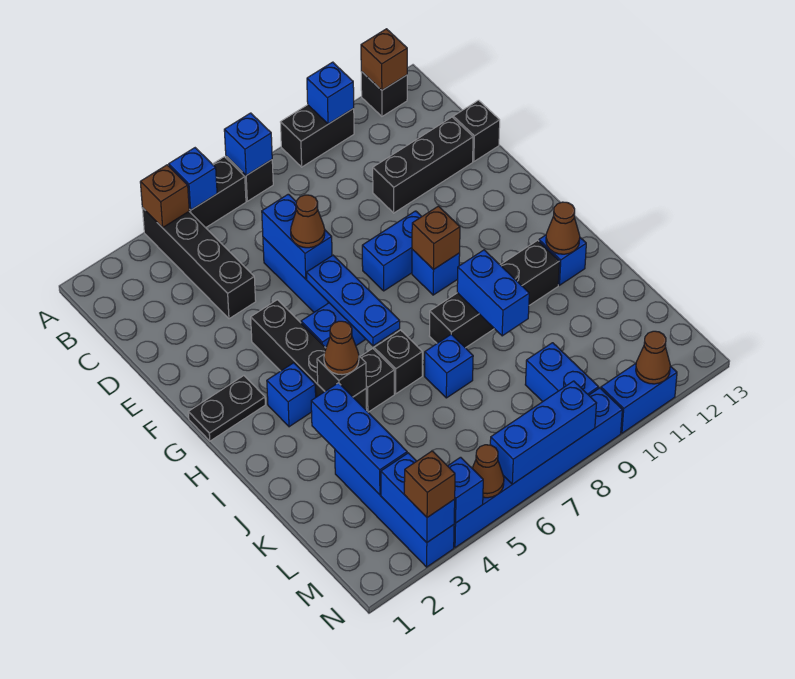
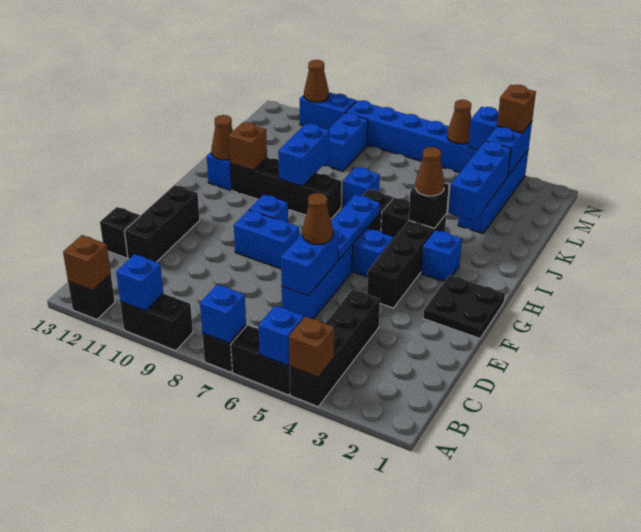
black 1x3 brick [373,117,473,213] -> black 1x3 brick turned to [124,185,200,262]
black 1x2 plate [188,376,265,441] -> black 2x2 plate [423,275,505,338]
brown 1x1 brick [412,206,460,270] -> brown 1x1 brick moved to [229,122,267,170]
blue 1x3 brick [490,381,597,484] -> none

